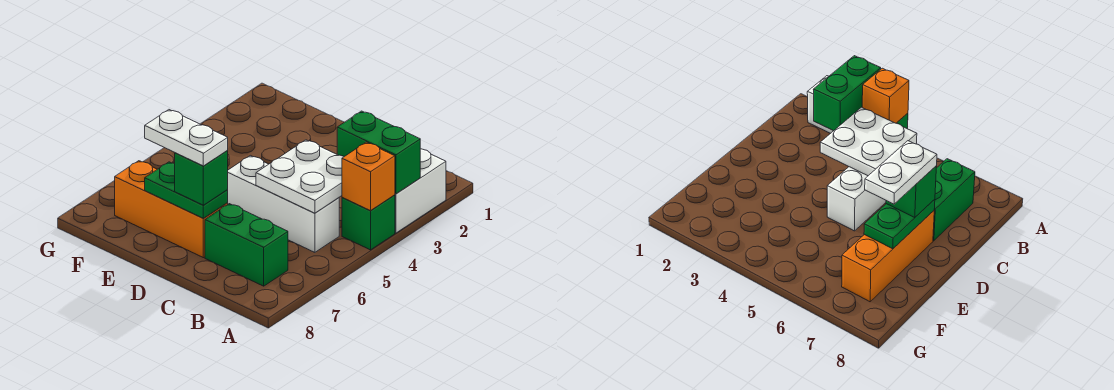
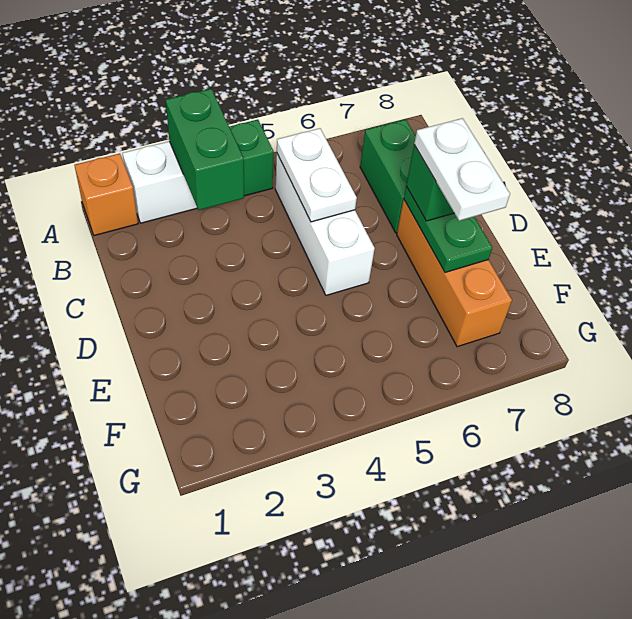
orange 1x1 brick [342,142,395,211] -> orange 1x1 brick moved to [74,153,138,236]
white 2x2 plate [256,140,344,213] -> white 1x2 plate [277,128,357,222]

